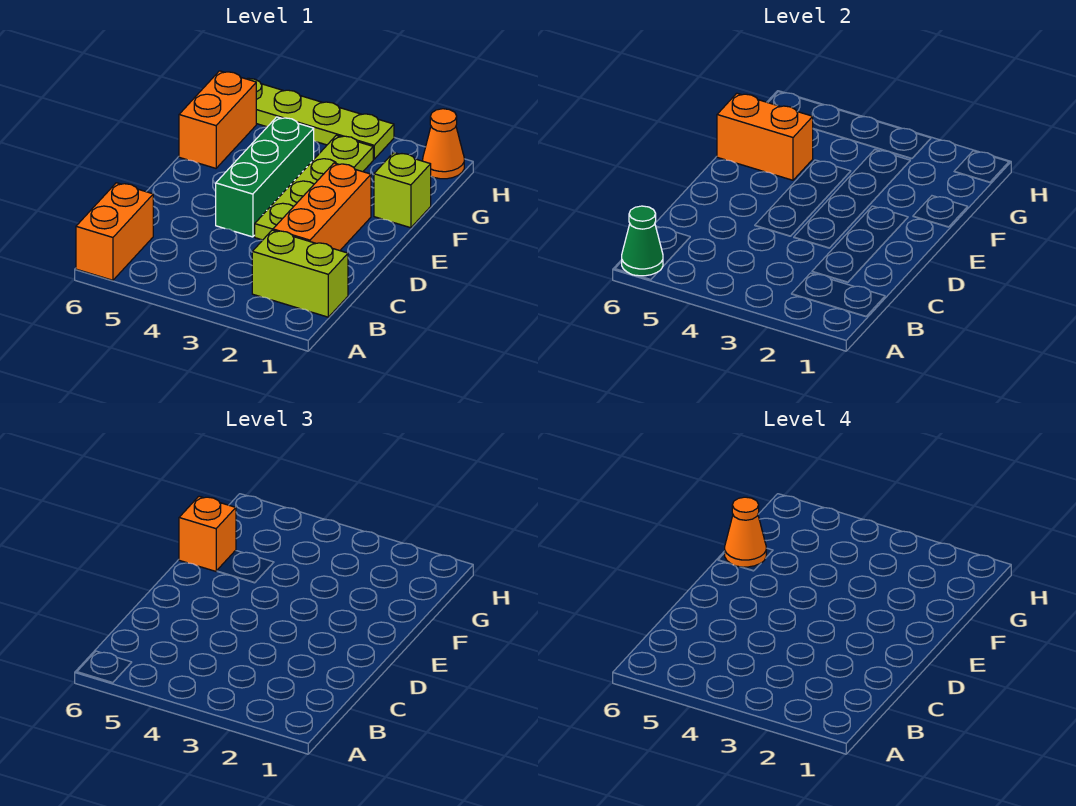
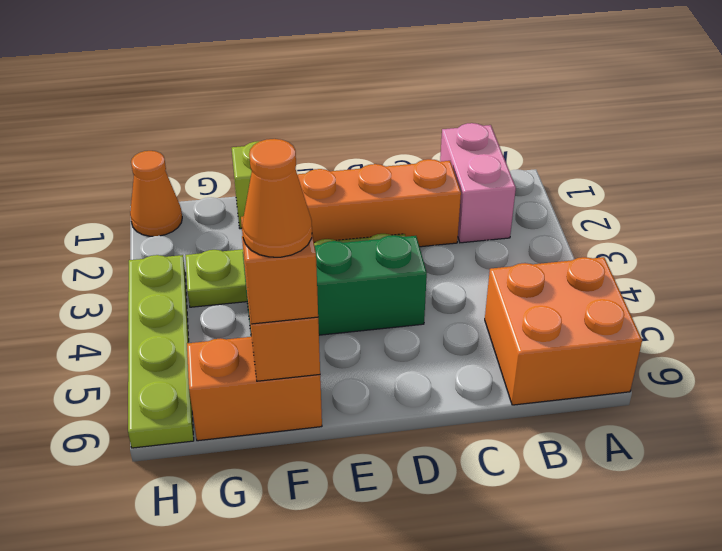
orange 1x2 brick [76,183,153,280] -> orange 2x2 brick [485,257,642,405]
green 1x1 cone [622,206,663,276] -> none
lime 1x2 brick [252,230,348,317] -> pink 1x2 brick [440,123,516,243]

